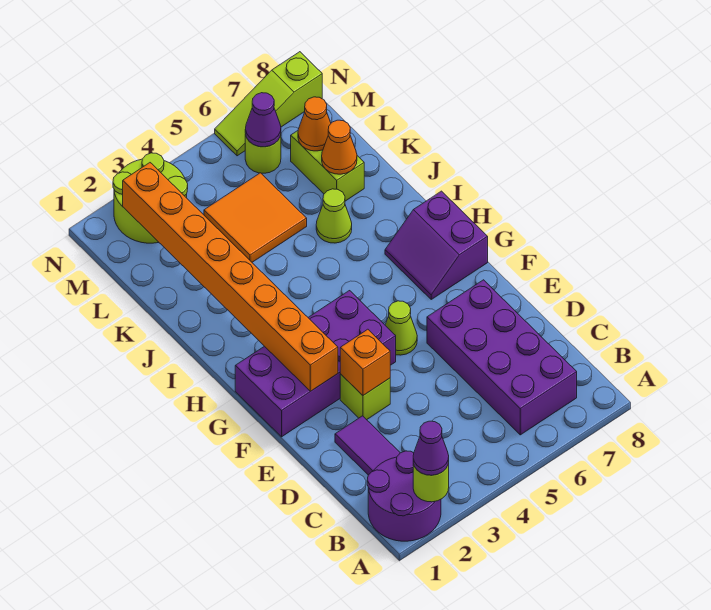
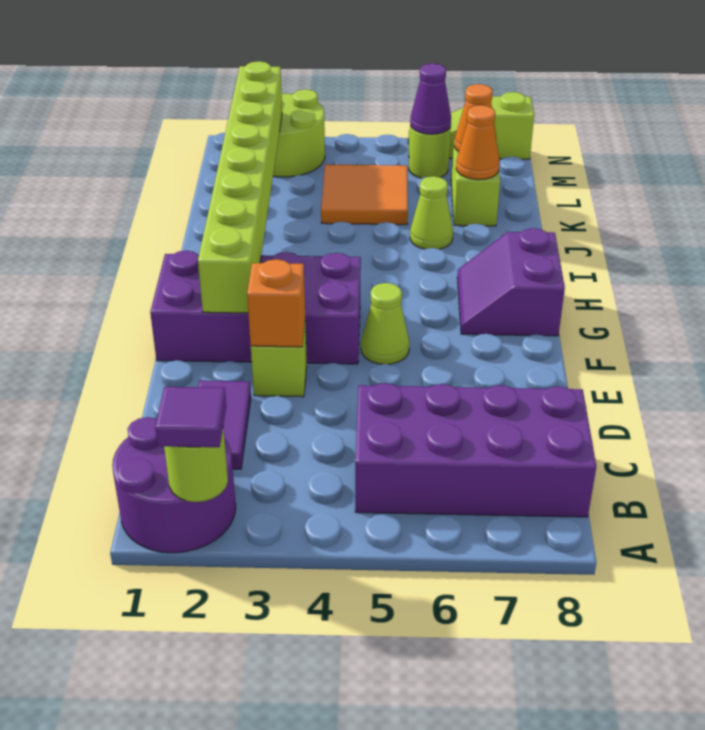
purple 1x1 cone [413,421,449,475] -> purple 1x1 tile [155,387,226,447]
purple 2x4 brick [427,280,577,435] -> purple 2x4 brick turned to [355,383,596,517]
orange 1x8 brick [123,163,338,391] -> lime 1x8 brick [198,61,282,313]

